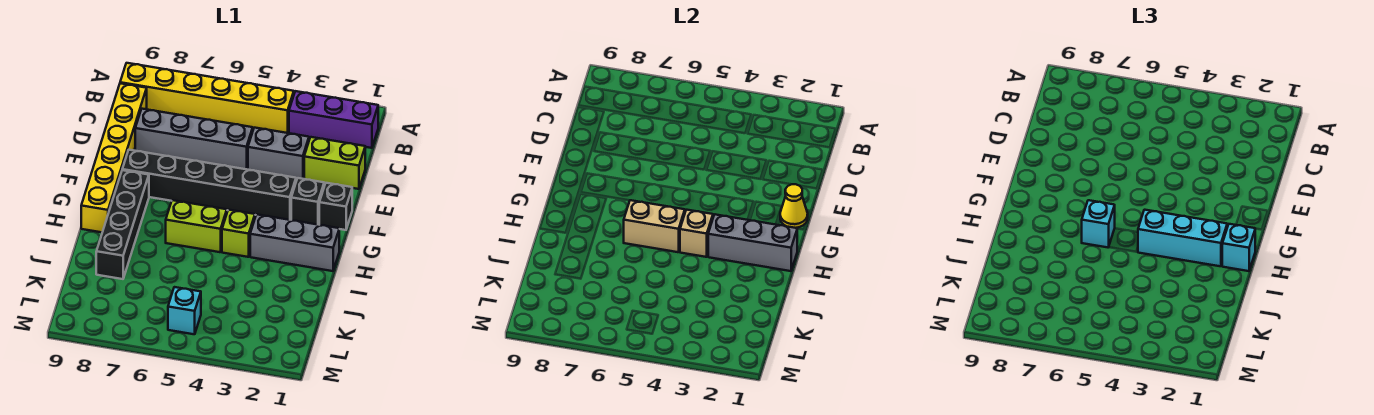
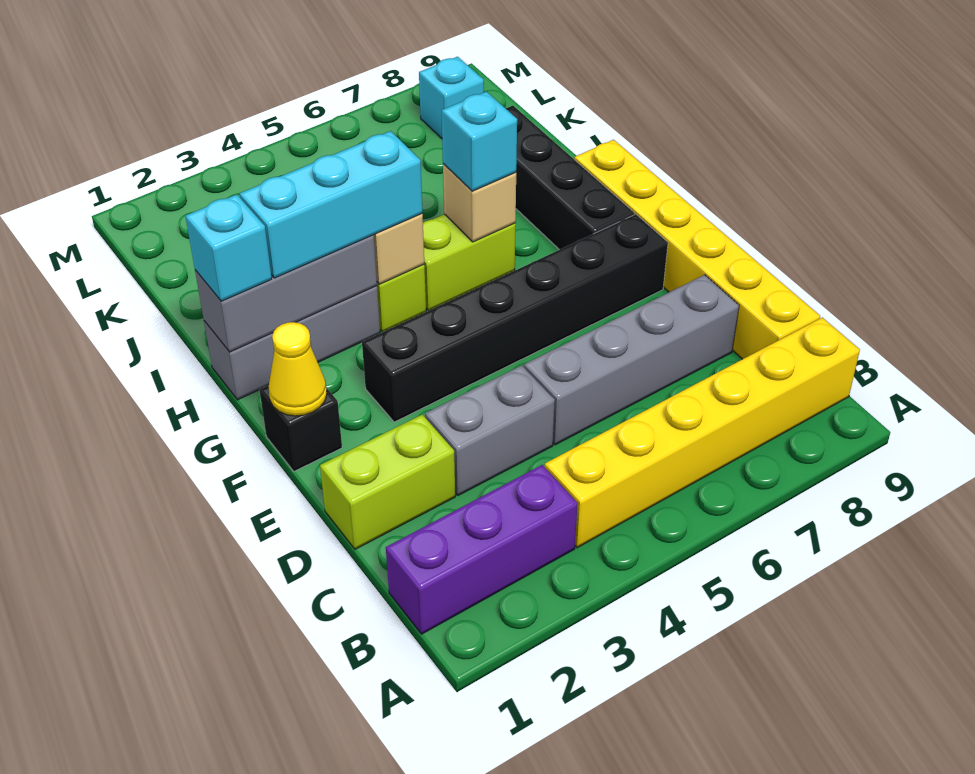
black 1x1 brick [291,178,324,225] -> none
tan 1x2 brick [624,200,685,252] -> tan 1x1 brick [443,164,516,242]
cyan 1x1 brick [168,287,201,334] -> cyan 1x1 brick moved to [419,57,484,138]

